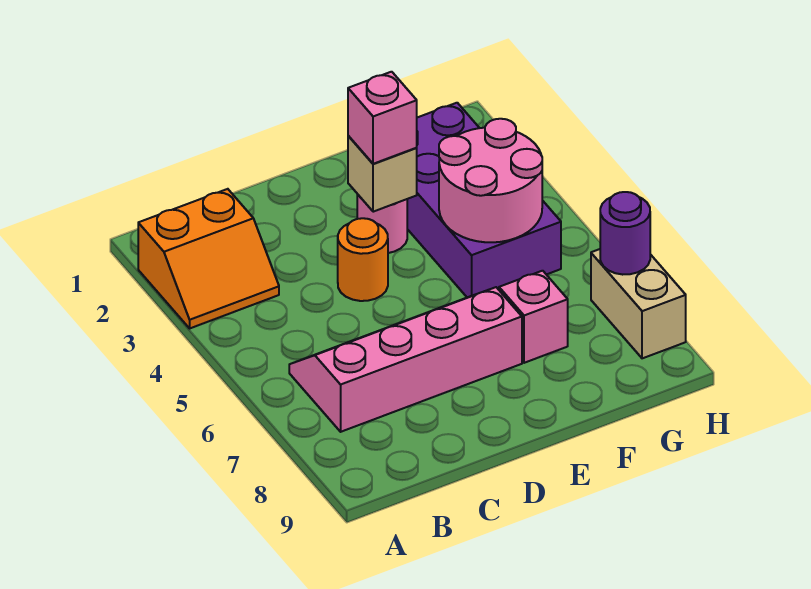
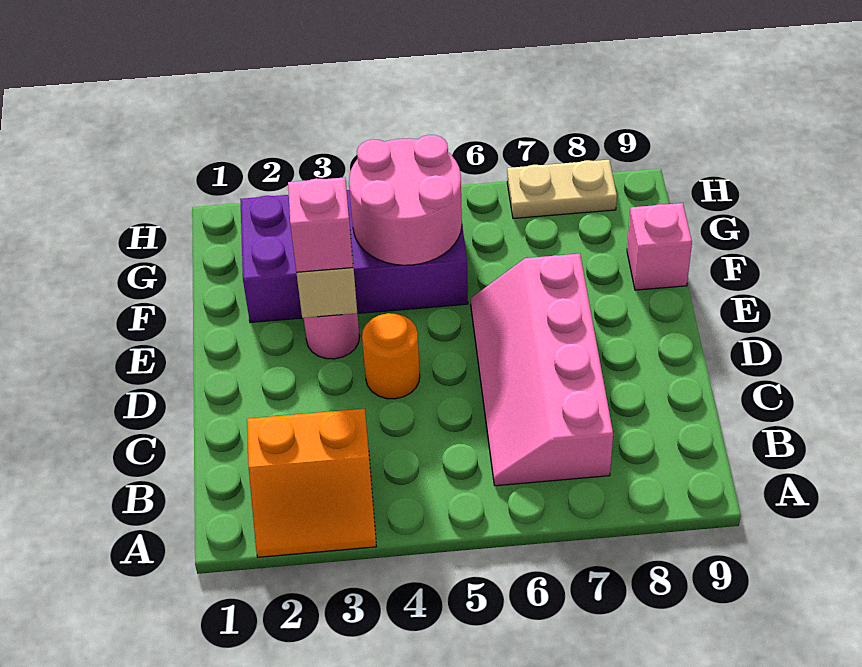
orange 2x2 slope [138,189,279,328] -> orange 2x2 slope turned to [247,409,376,557]
pink 1x1 brick [499,271,568,363] -> pink 1x1 brick moved to [627,203,692,290]
tan 1x2 brick [591,249,686,358] -> tan 1x2 plate [507,160,617,218]
purple 1x1 round brick [600,192,650,275] -> none

